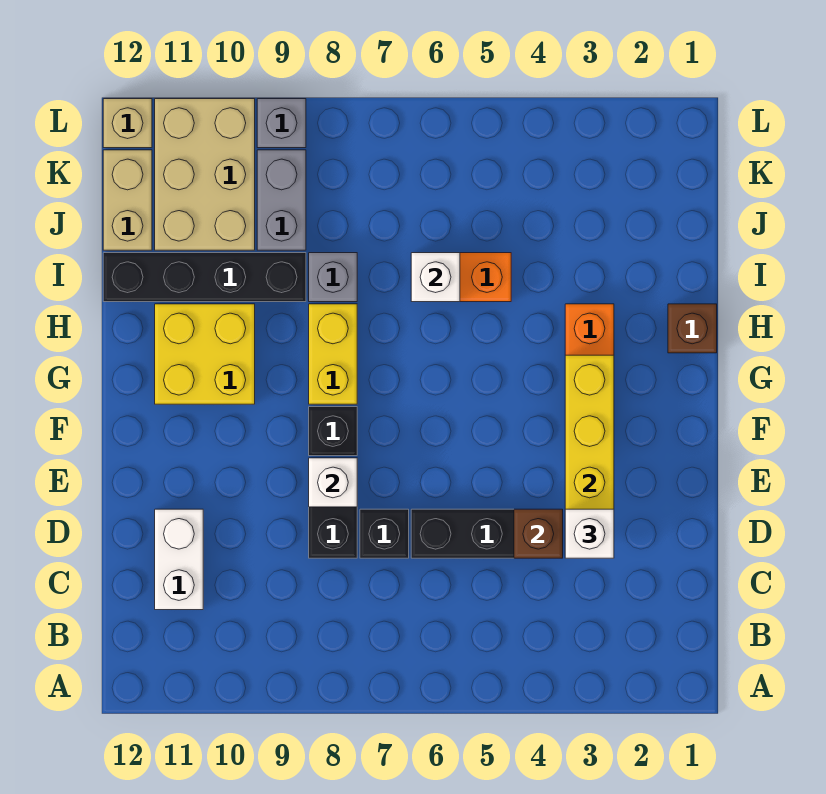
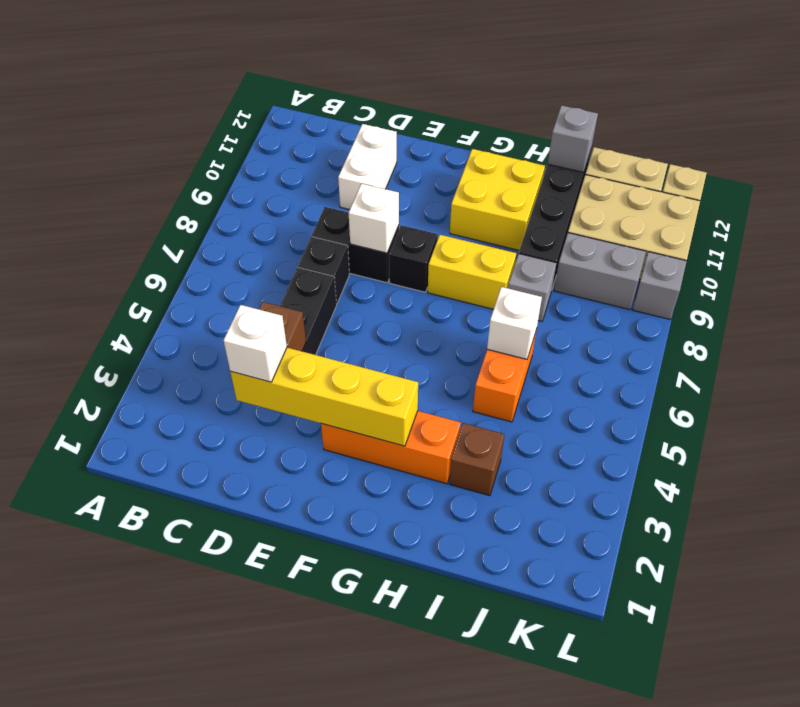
white 1x2 brick [155,509,203,610] -> white 1x2 brick turned to [338,124,397,210]
brown 1x1 brick [668,304,717,353] -> brown 1x1 brick moved to [449,423,505,496]
none -> grey 1x1 brick [548,105,598,172]

